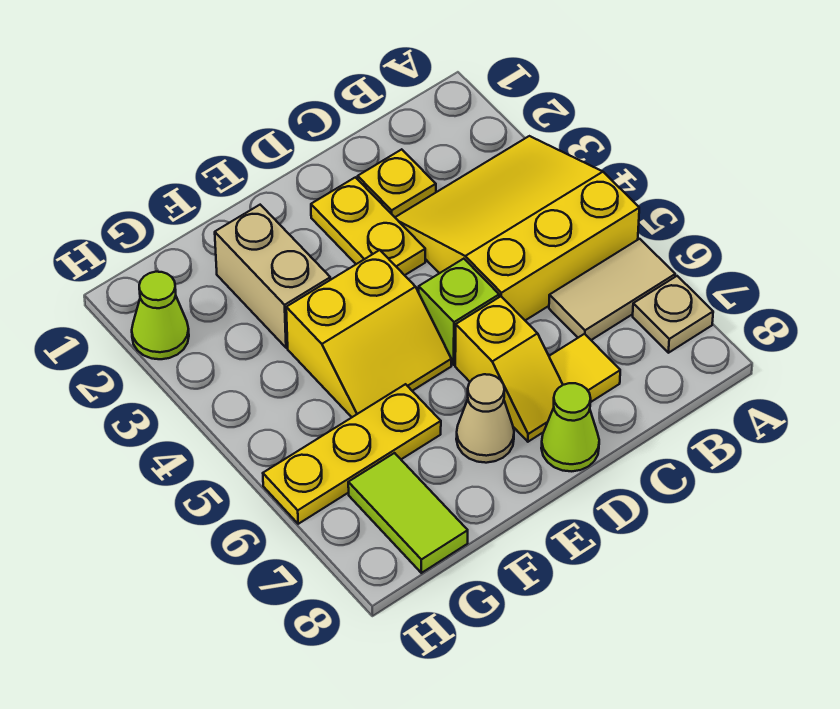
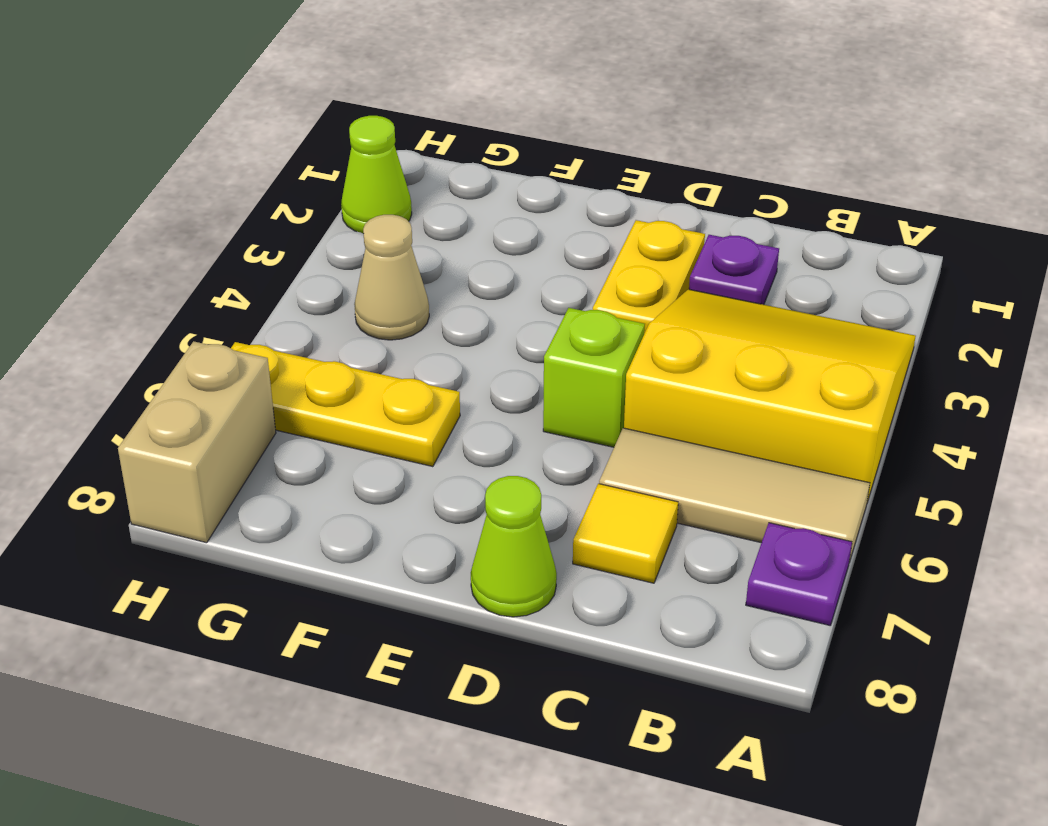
tan 1x2 tile [549,239,675,340] -> tan 1x3 tile [599,428,870,562]
tan 1x1 plate [633,276,713,353] -> purple 1x1 plate [746,523,852,625]
yellow 1x1 plate [358,149,436,217] -> purple 1x1 plate [689,235,779,305]
yellow 1x2 slope [455,296,563,442] -> none
yellow 2x2 slope [286,250,451,417] -> none
tan 1x1 cone [456,374,514,463] -> tan 1x1 cone moved to [354,215,429,340]
tan 1x2 brick [215,205,330,348] -> tan 1x2 brick moved to [118,341,276,543]
lime 1x2 tile [348,453,468,573] -> none

